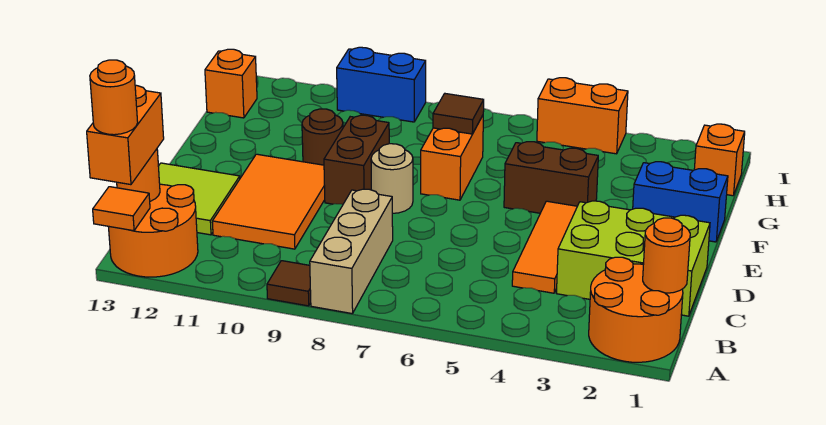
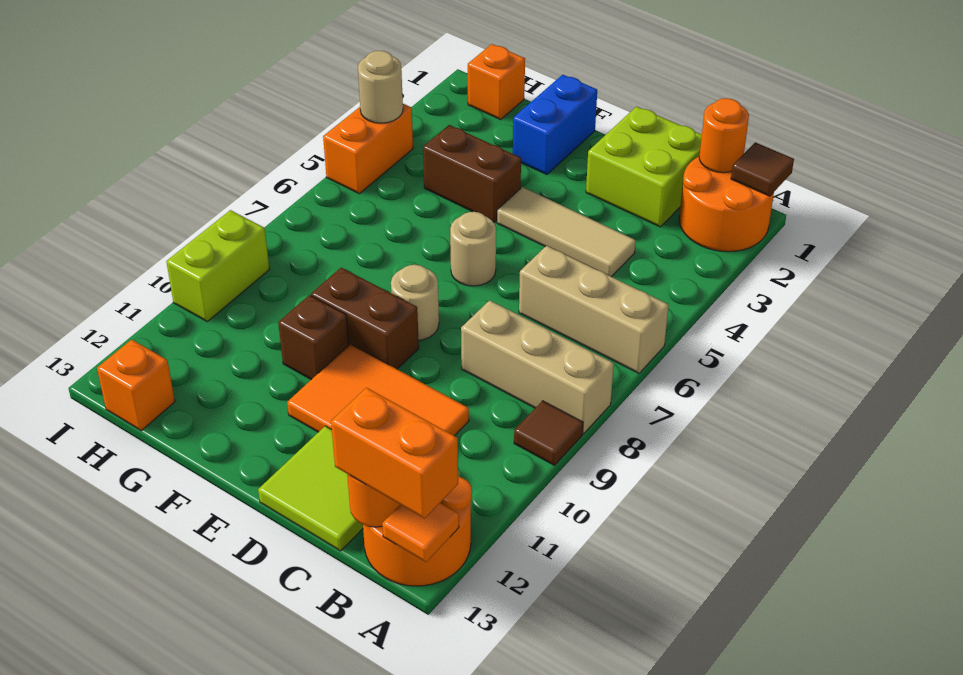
none -> tan 1x3 brick [519,246,669,373]
orange 1x1 round brick [90,60,138,135] -> none
lime 2x3 brick [557,201,710,316] -> lime 2x2 brick [586,106,702,227]
orange 1x3 tile [512,201,577,293] -> tan 1x3 tile [497,187,636,277]
none -> tan 1x1 round brick [450,212,496,286]
brown 1x2 brick [504,142,598,213] -> brown 1x2 brick turned to [423,125,521,222]
orange 1x2 brick [421,116,483,200] -> none
brown 1x1 round brick [302,109,343,165] -> brown 1x1 brick [278,295,349,380]
brown 1x1 tile [433,94,484,134] -> brown 1x1 tile moved to [731,142,794,196]
none -> tan 1x1 round brick [358,51,403,123]
blue 1x2 brick [337,47,426,122] -> lime 1x2 brick [166,210,269,321]

